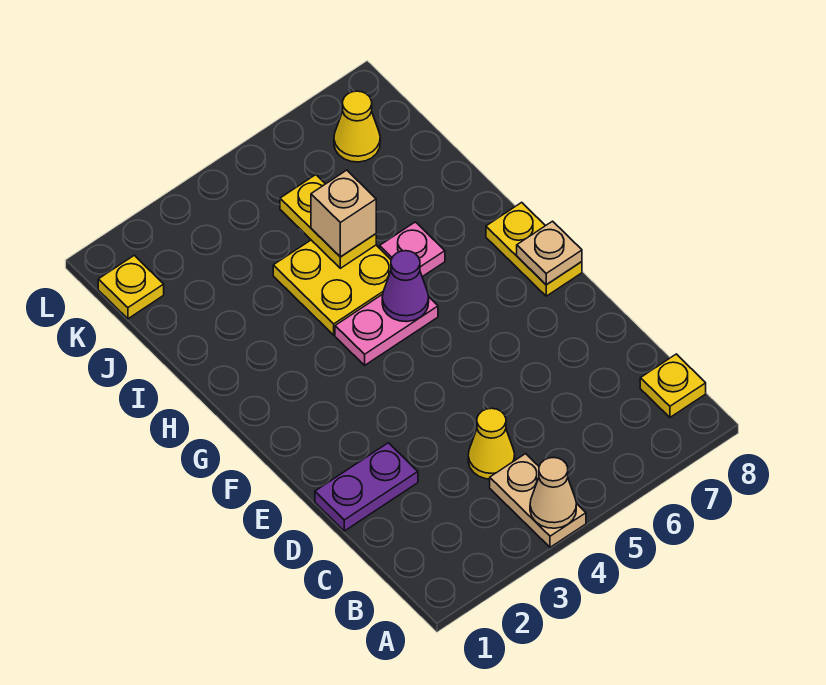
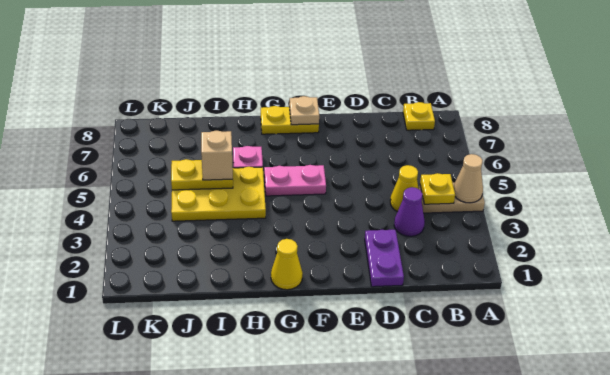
pink 1x2 plate [335,294,438,365] -> pink 1x2 plate turned to [264,165,326,196]
purple 1x1 cone [382,251,429,322] -> purple 1x1 cone moved to [394,187,425,236]
yellow 2x2 plate [273,240,391,335] -> yellow 2x3 plate [171,167,266,221]
yellow 1x1 plate [98,255,164,319] -> yellow 1x1 plate moved to [420,173,455,204]
yellow 1x1 cone [334,91,380,162] -> yellow 1x1 cone moved to [271,239,303,290]

